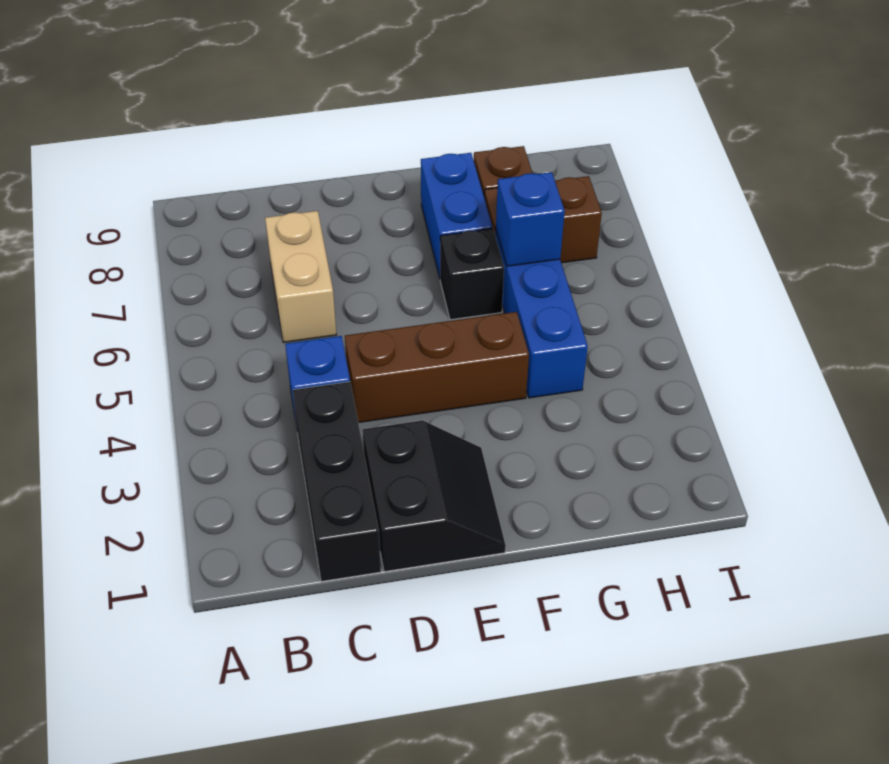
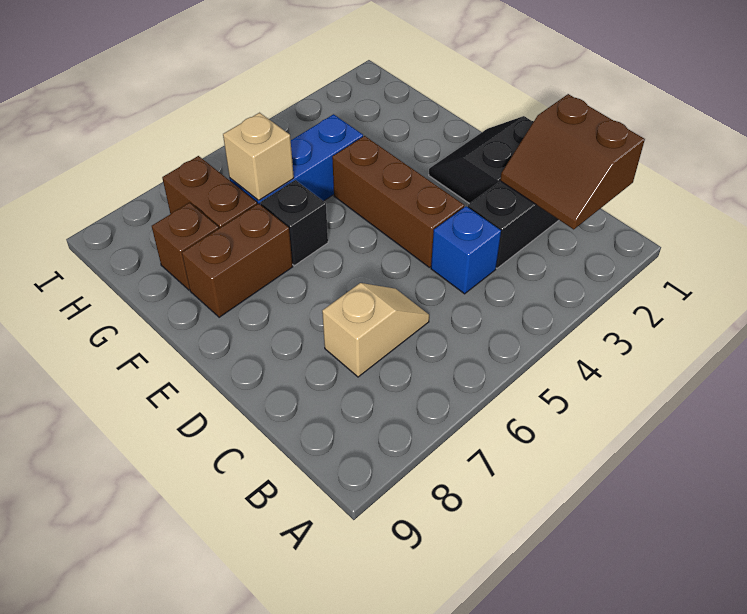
none -> brown 2x2 slope [500,94,645,230]
tan 1x2 brick [265,211,336,343] -> tan 1x2 slope [322,283,429,377]
blue 1x2 brick [421,153,493,278] -> brown 1x2 brick [182,204,293,317]
blue 1x1 brick [496,172,565,266] -> tan 1x1 brick [223,113,294,200]

